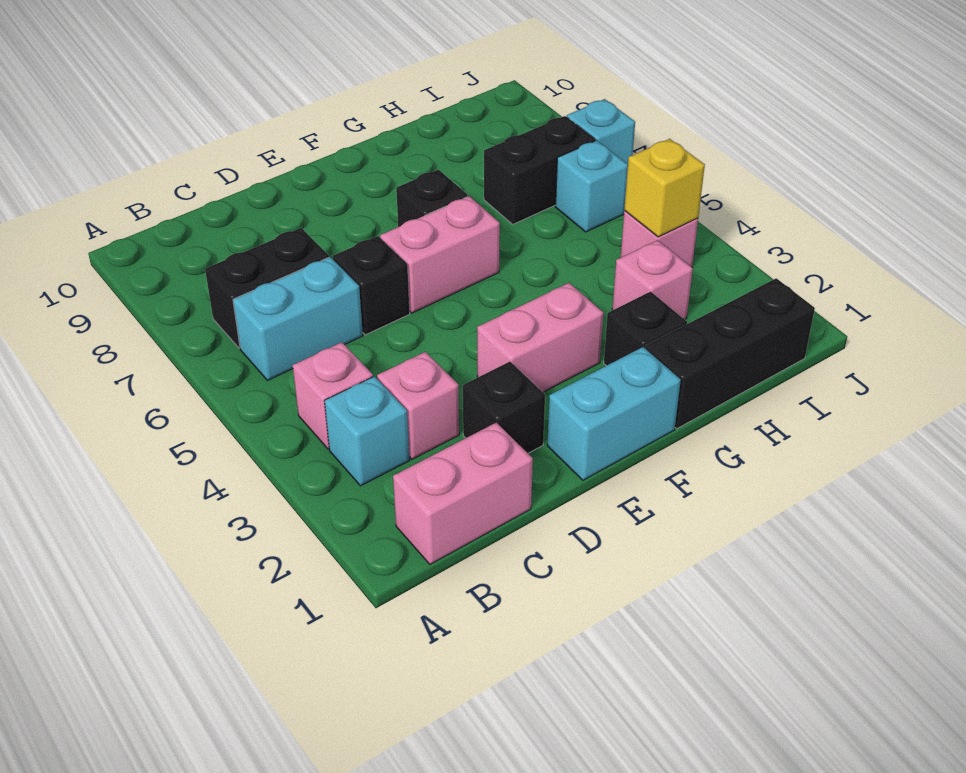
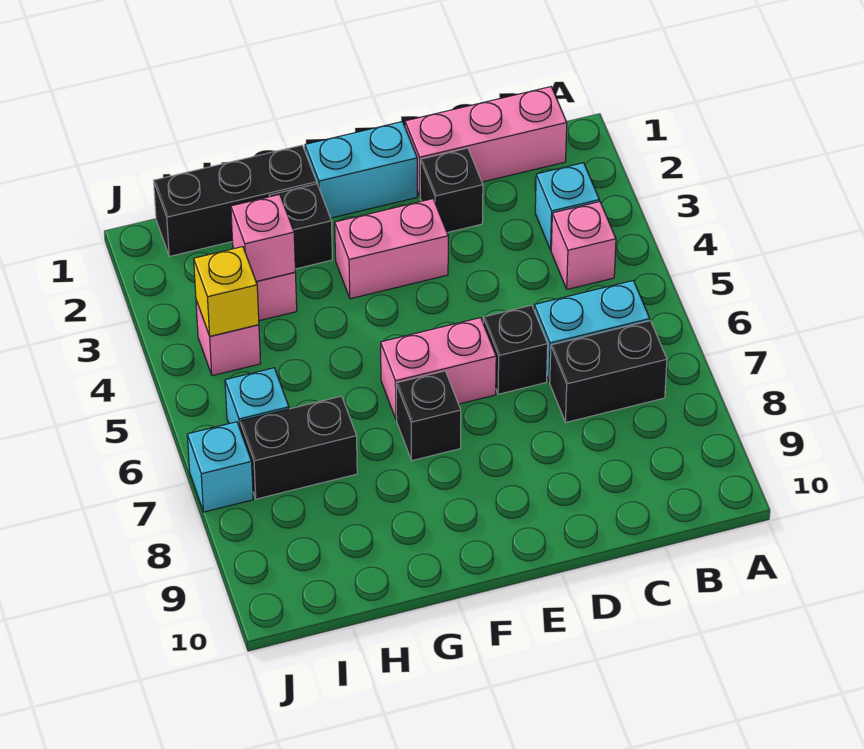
pink 1x2 brick [393,423,533,564] -> pink 1x3 brick [405,87,567,196]
pink 1x1 brick [377,352,459,459] -> pink 1x1 brick moved to [231,194,295,281]

